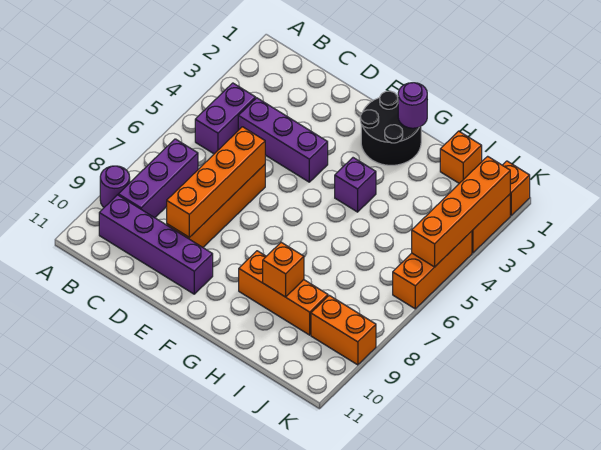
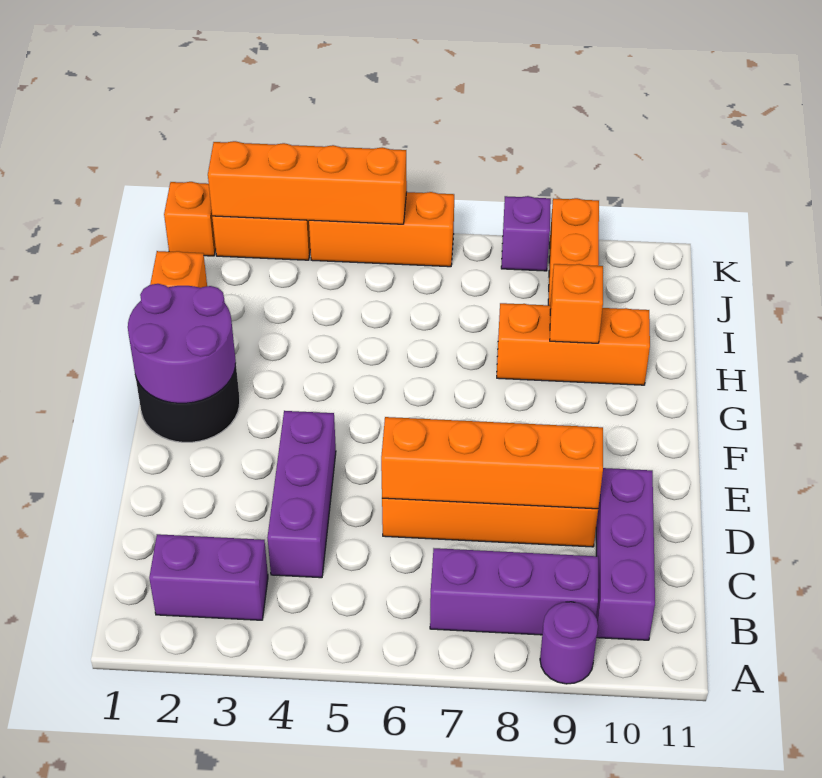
purple 1x2 brick [195,83,256,154] -> purple 1x2 brick moved to [149,534,268,620]
purple 1x4 brick [99,195,213,294] -> purple 1x3 brick [596,468,655,640]
purple 1x1 round brick [398,83,427,128] -> purple 2x2 round brick [128,284,236,403]
purple 1x1 brick [335,158,376,212] -> purple 1x1 brick moved to [501,196,551,271]
orange 1x3 brick [239,251,328,335] -> orange 1x3 brick turned to [497,303,650,385]

